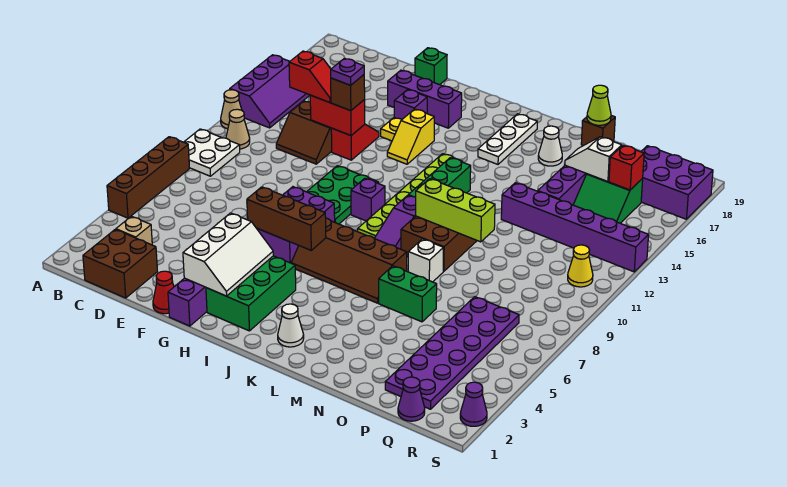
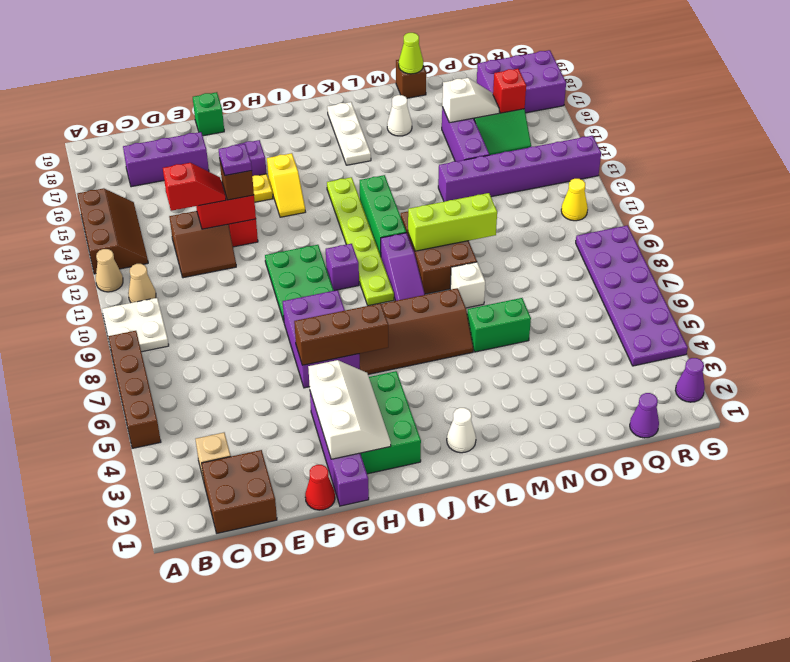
purple 2x3 slope [230,55,310,128] -> brown 2x3 slope [77,188,148,274]
purple 1x3 brick [388,70,462,128] -> purple 1x3 brick moved to [123,132,209,187]
white 1x2 slope [565,137,622,181] -> white 1x2 slope turned to [442,78,499,123]
purple 2x6 plate [385,297,519,409] -> purple 2x6 plate moved to [576,226,688,366]

